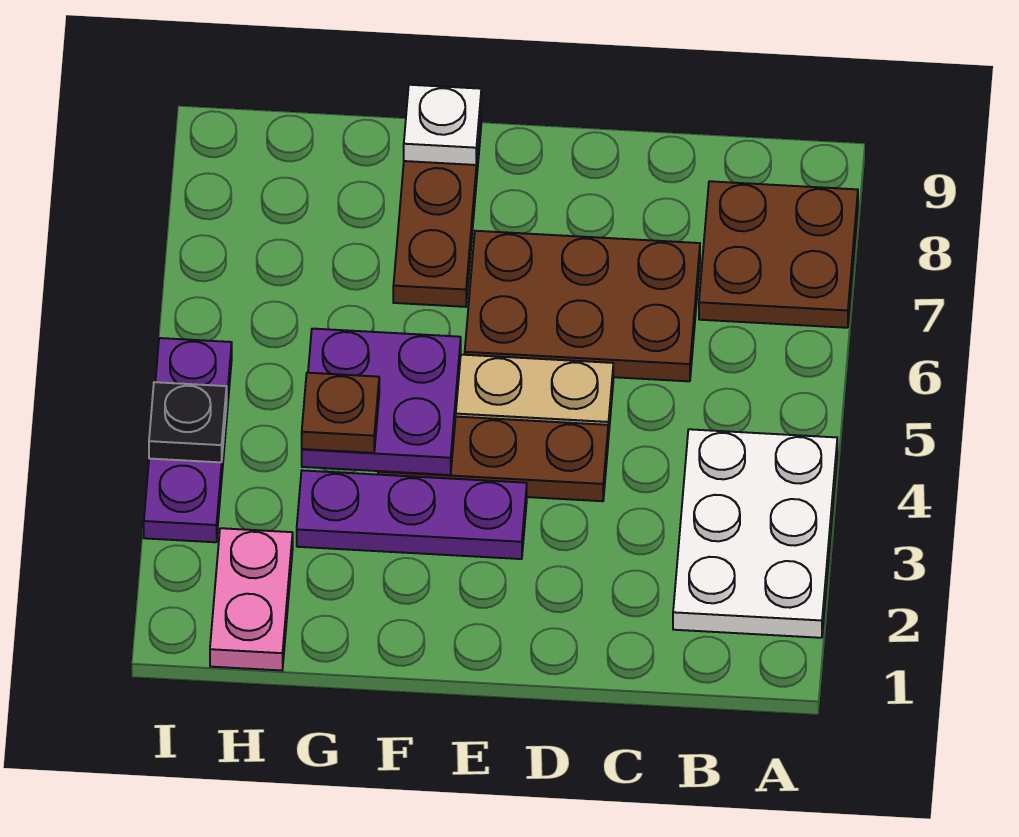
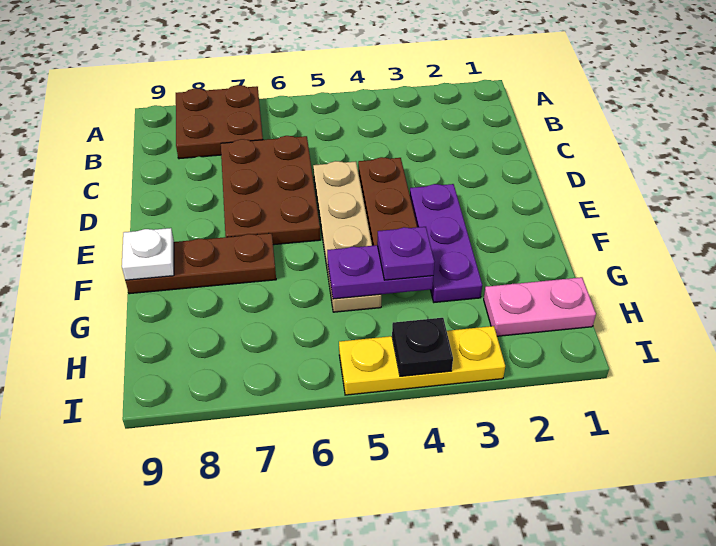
white 2x3 plate [673,429,837,638] -> none
purple 2x2 plate [302,329,461,475] -> purple 1x2 plate [327,245,433,299]
brown 1x1 plate [302,373,379,453] -> purple 1x1 plate [377,227,434,280]
purple 1x3 plate [144,338,232,542] -> yellow 1x3 plate [339,326,505,395]

